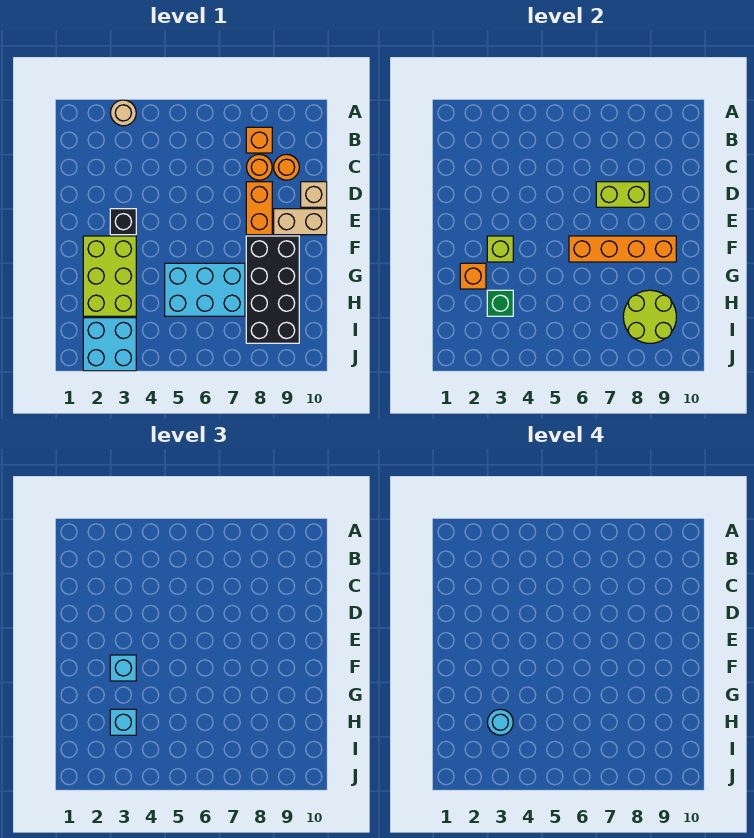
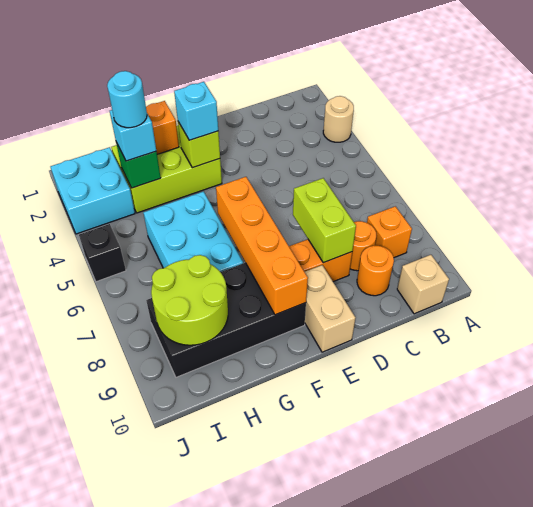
tan 1x1 brick [301,182,327,207] -> tan 1x1 brick moved to [397,255,449,314]
black 1x1 brick [110,209,136,235] -> black 1x1 brick moved to [79,224,126,282]

